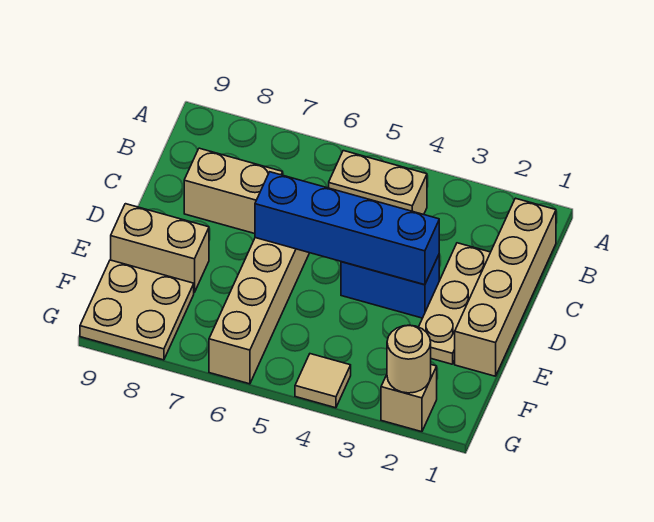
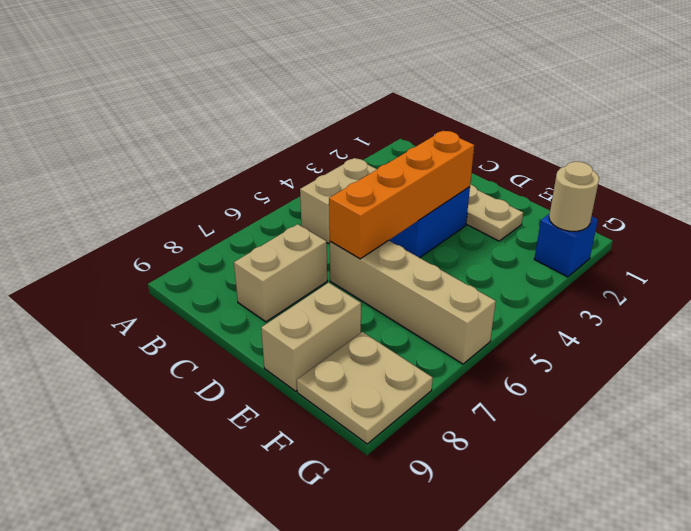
tan 1x4 brick [455,198,556,376] -> none
blue 1x4 brick [255,172,439,285] -> orange 1x4 brick [329,131,474,259]
tan 1x1 brick [381,365,437,432] -> blue 1x1 brick [534,214,598,277]
tan 1x1 tile [295,354,351,408] -> none

